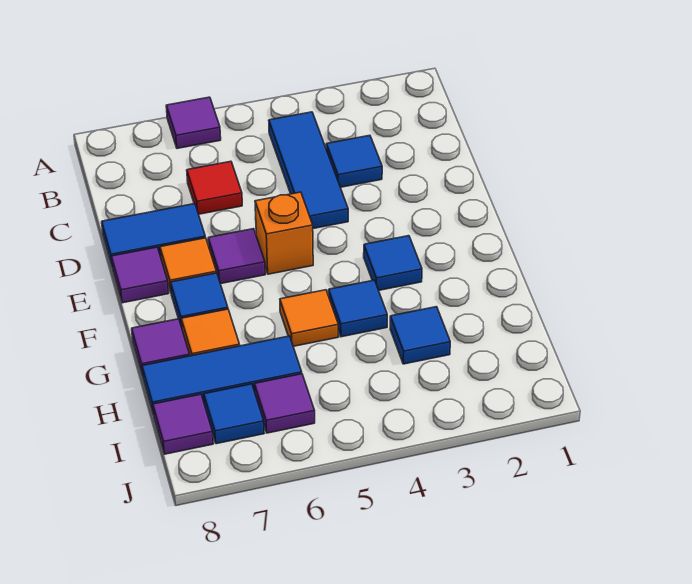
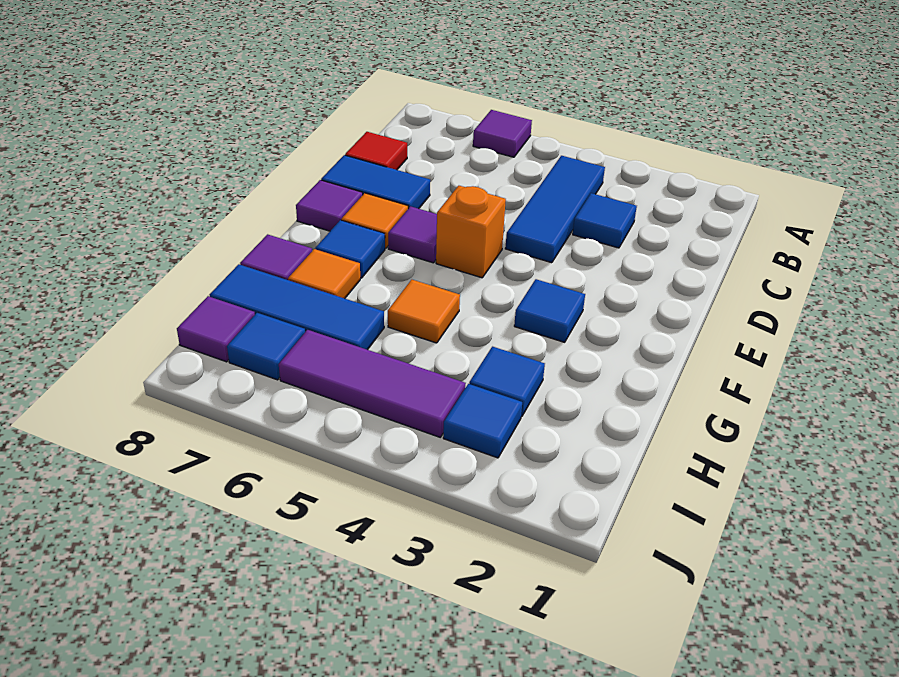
red 1x1 tile [187,161,242,214] -> red 1x1 tile moved to [345,132,407,170]
blue 1x1 tile [329,280,387,337] -> blue 1x1 tile moved to [443,384,522,458]
purple 1x1 tile [254,374,315,433] -> purple 1x3 tile [279,330,466,437]

